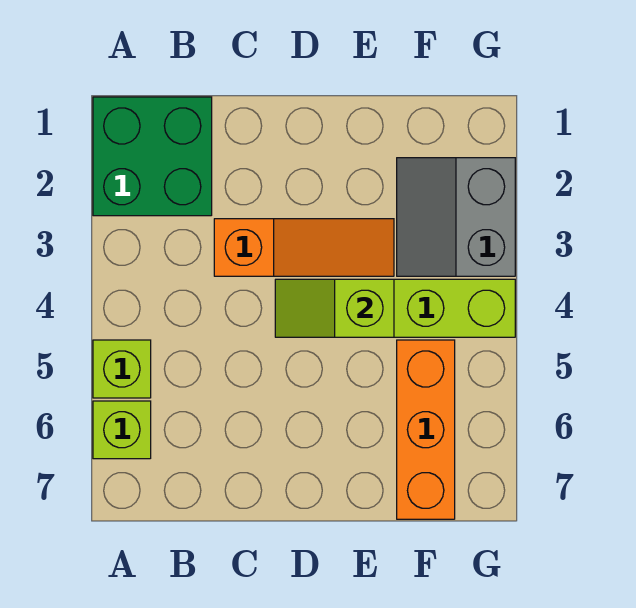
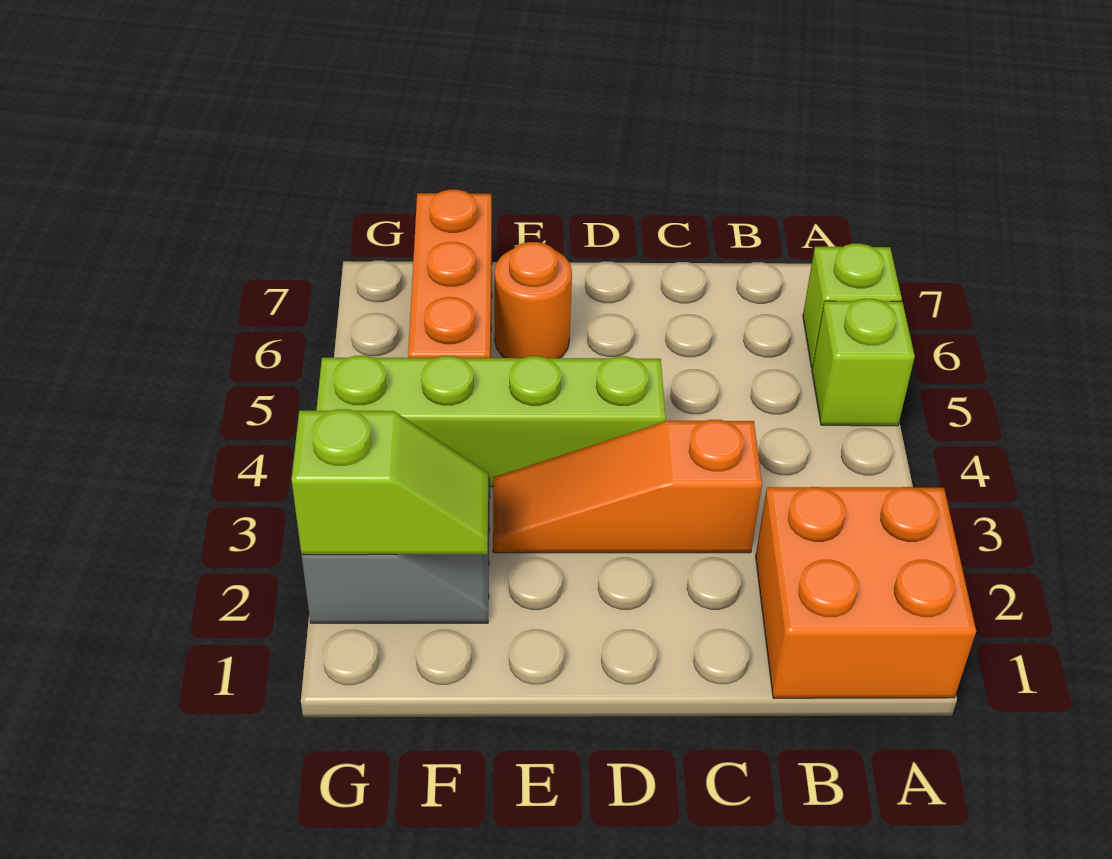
green 2x2 brick [93,97,212,216] -> orange 2x2 brick [756,487,976,698]
lime 1x2 slope [275,279,394,337] -> lime 1x2 slope moved to [292,409,488,555]
none -> orange 1x1 round brick [495,242,572,358]

